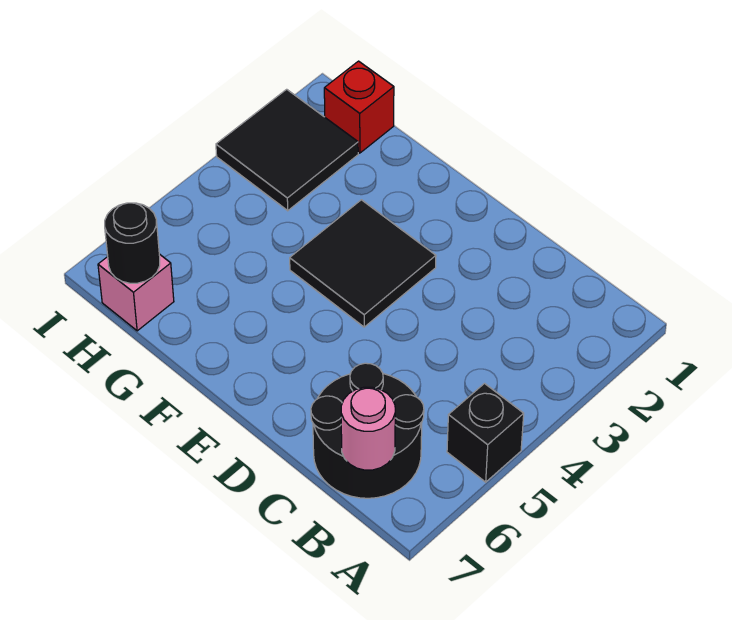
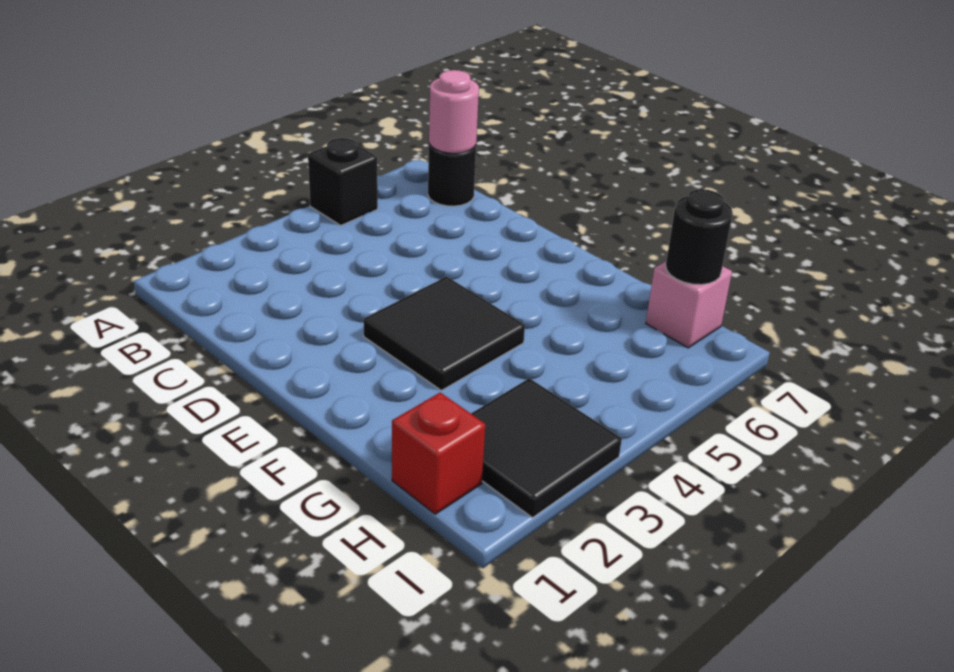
black 2x2 round brick [311,363,424,498] -> black 1x1 round brick [428,144,476,206]

